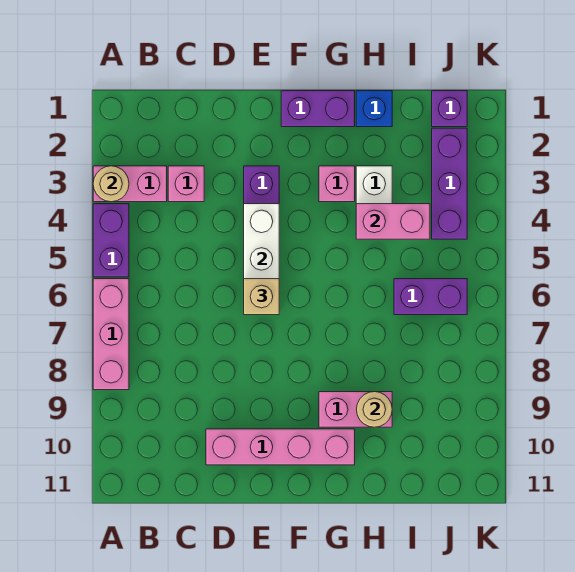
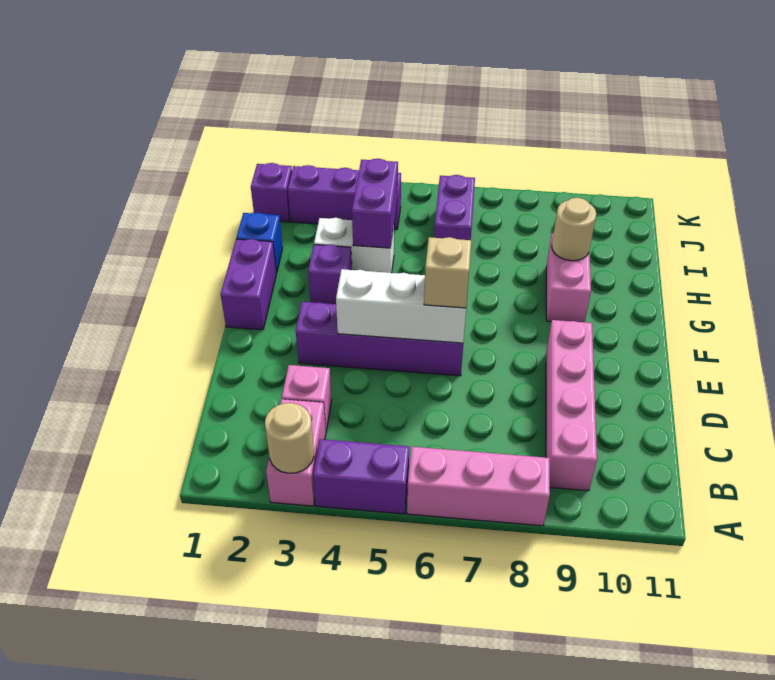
pink 1x4 brick [206,429,355,465] -> pink 1x4 brick moved to [546,320,597,491]
pink 1x1 brick [319,166,355,202] -> purple 1x1 brick [308,245,352,304]
pink 1x2 brick [356,204,430,239] -> purple 1x2 brick [352,159,398,248]

